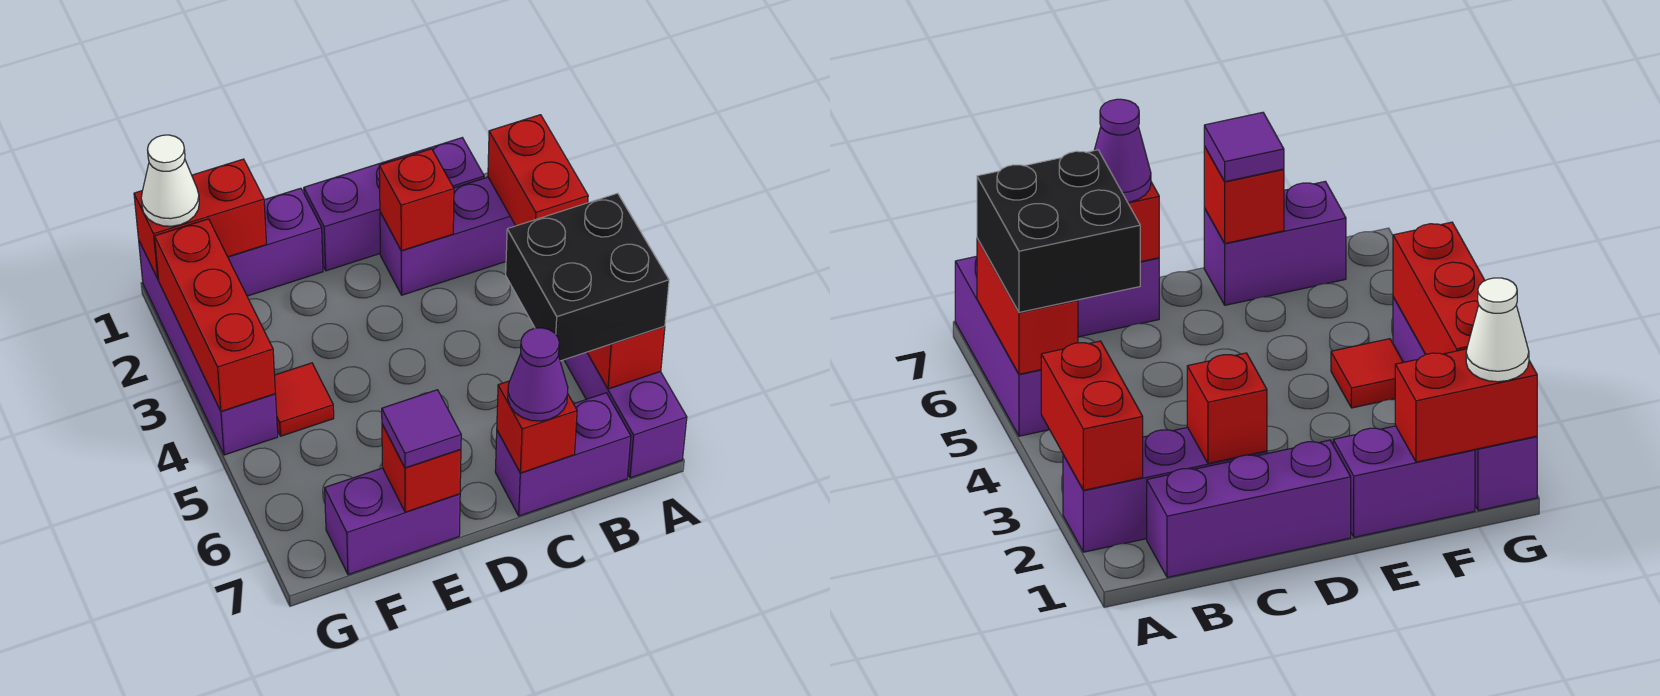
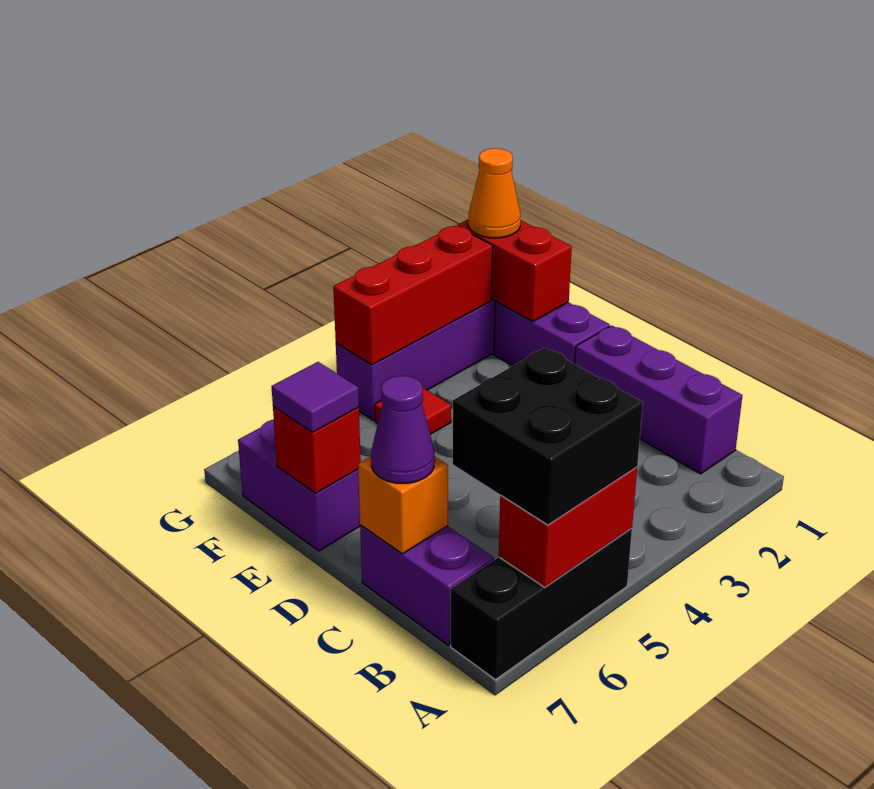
purple 1x3 brick [380,177,516,295] -> none
red 1x2 brick [488,115,588,226] -> none
purple 1x3 brick [564,352,687,478] -> black 1x3 brick [451,528,632,680]
red 1x1 brick [379,149,454,251] -> none
red 1x1 brick [497,381,577,473] -> orange 1x1 brick [358,457,448,554]
white 1x1 cone [141,135,199,226] -> orange 1x1 cone [468,148,520,238]

